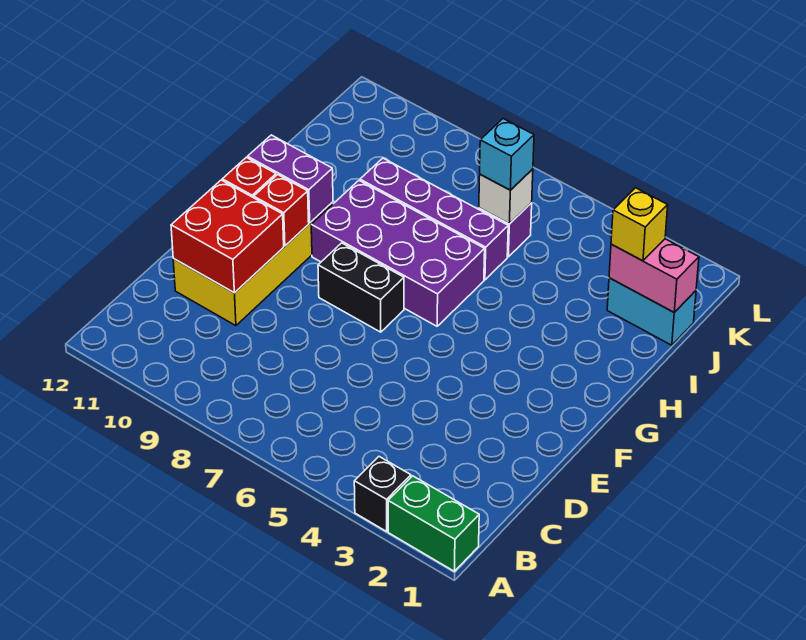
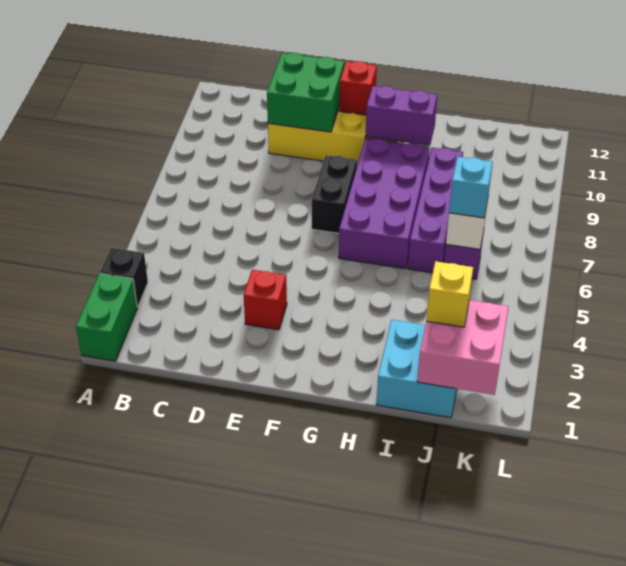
red 2x2 brick [171,180,284,293] -> green 2x2 brick [267,53,344,132]
red 1x1 brick [254,175,309,246] -> red 1x1 brick moved to [244,270,287,330]
purple 1x2 brick [248,135,333,223] -> purple 1x2 brick turned to [365,86,437,146]
cyan 1x2 brick [607,278,696,345] -> cyan 2x2 brick [377,320,457,418]
pink 1x2 brick [609,239,699,312] -> pink 2x2 brick [417,300,509,395]

